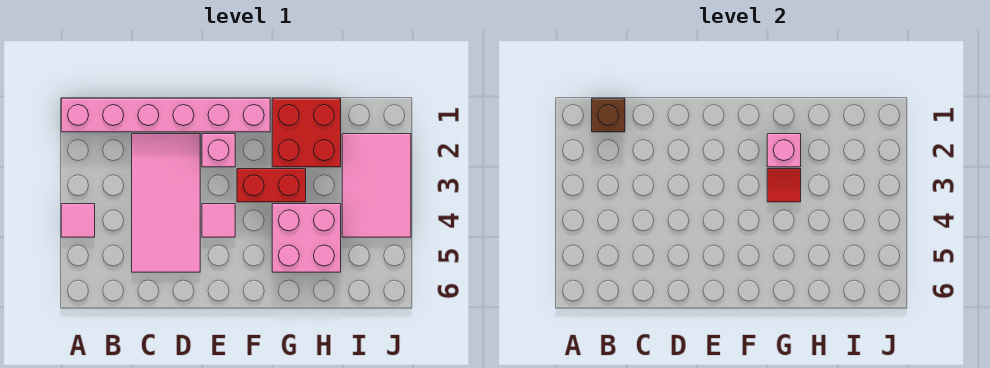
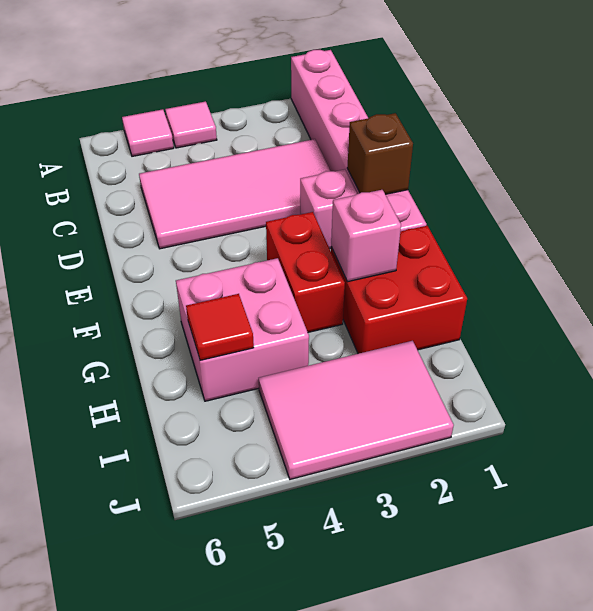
brown 1x1 brick [592,98,625,132] -> brown 1x1 brick moved to [347,113,413,194]
pink 1x1 tile [202,204,235,237] -> pink 1x1 tile moved to [122,109,174,156]
red 1x1 tile [767,169,801,202] -> red 1x1 tile moved to [186,294,254,360]

